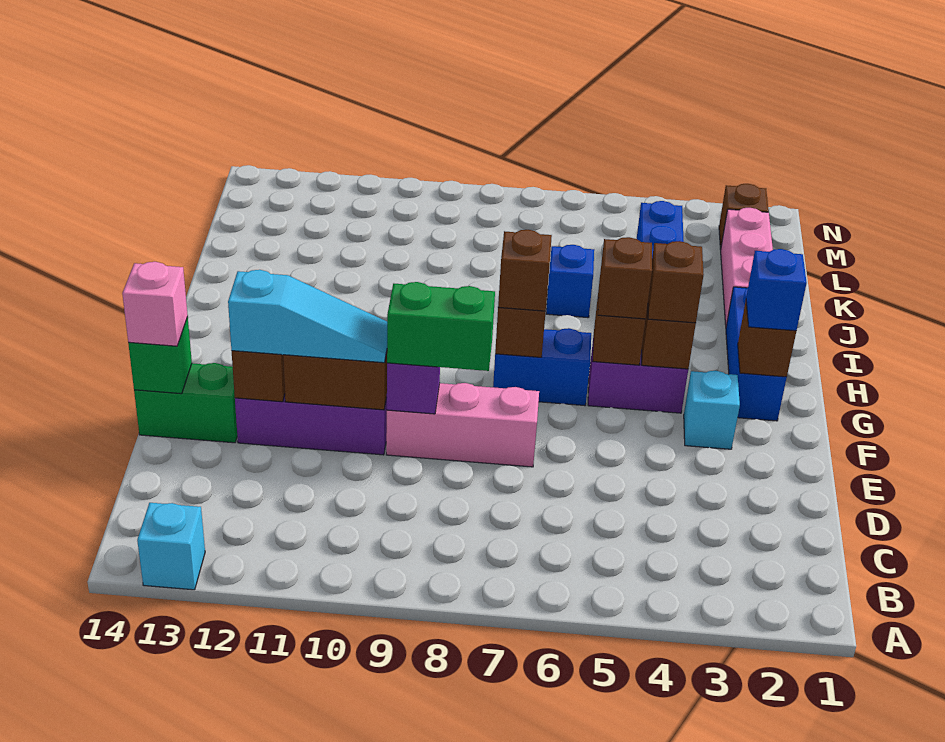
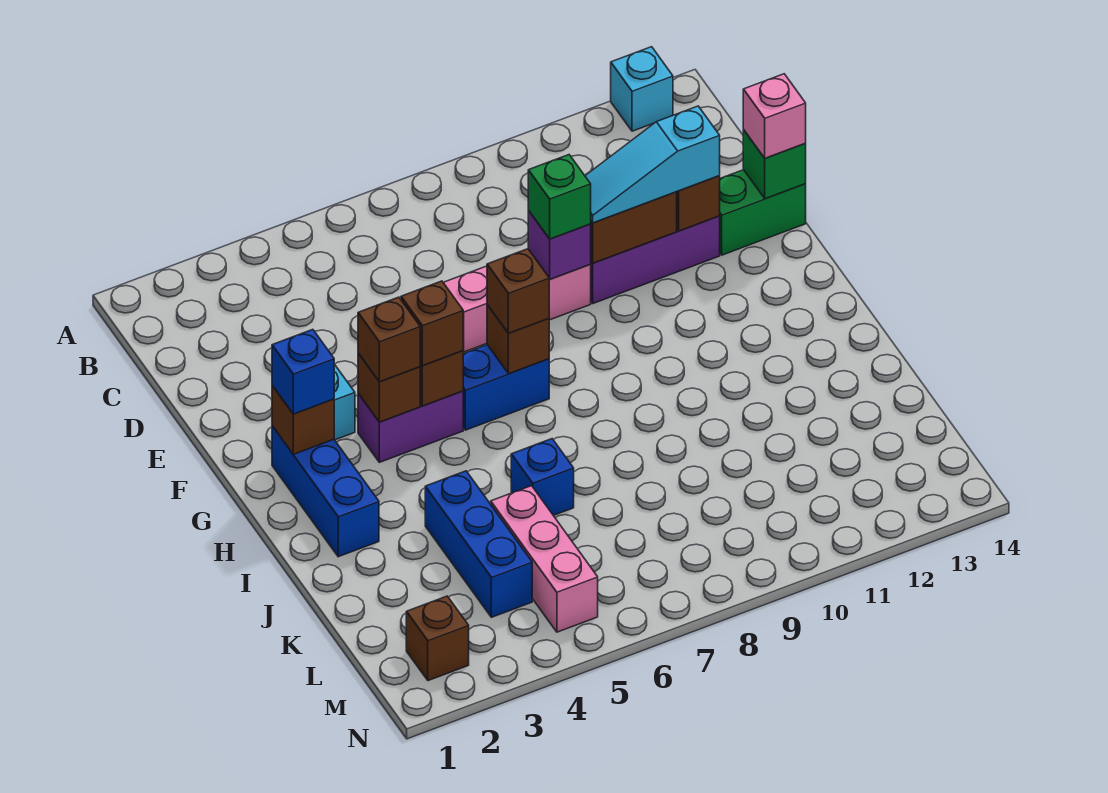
green 1x2 brick [387,282,495,371] -> green 1x1 brick [528,155,591,239]
pink 1x3 brick [721,208,773,326] -> pink 1x3 brick moved to [491,486,598,632]

